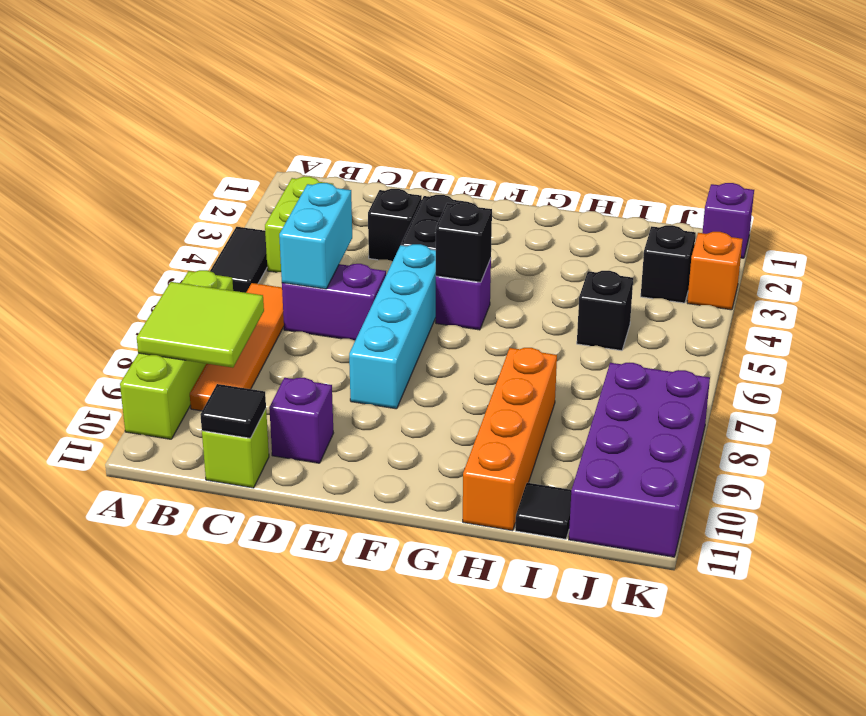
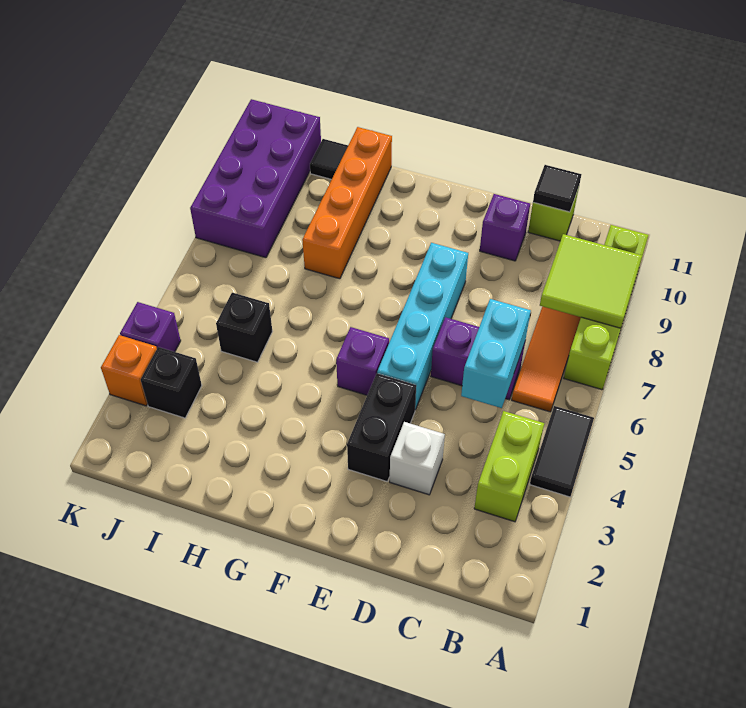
black 1x1 brick [368,189,422,261] -> white 1x1 brick [390,422,445,495]
black 1x1 brick [436,202,492,282] -> none
purple 1x1 brick [702,183,754,258] -> purple 1x1 brick moved to [120,302,181,352]

